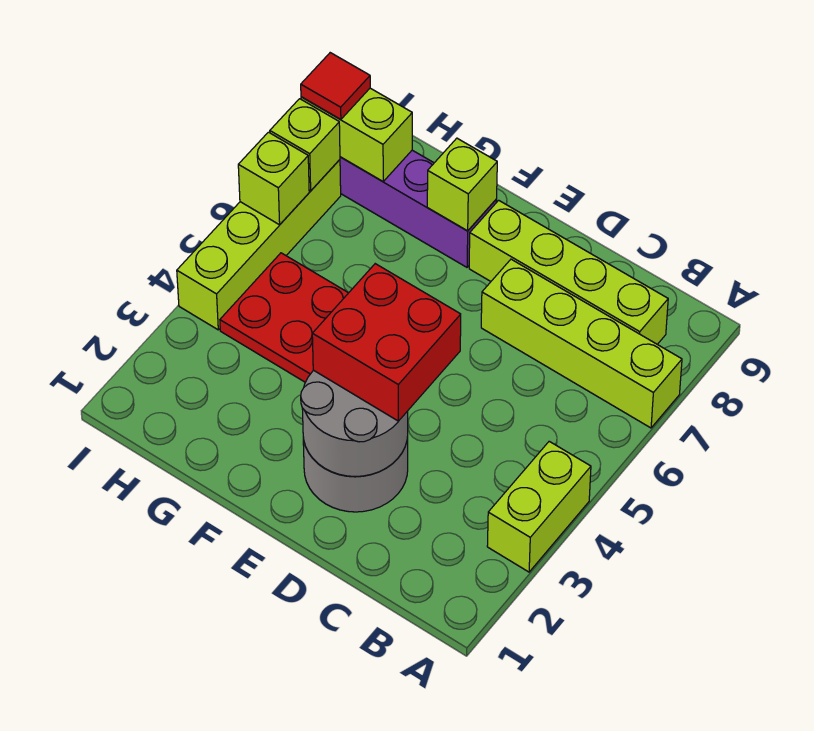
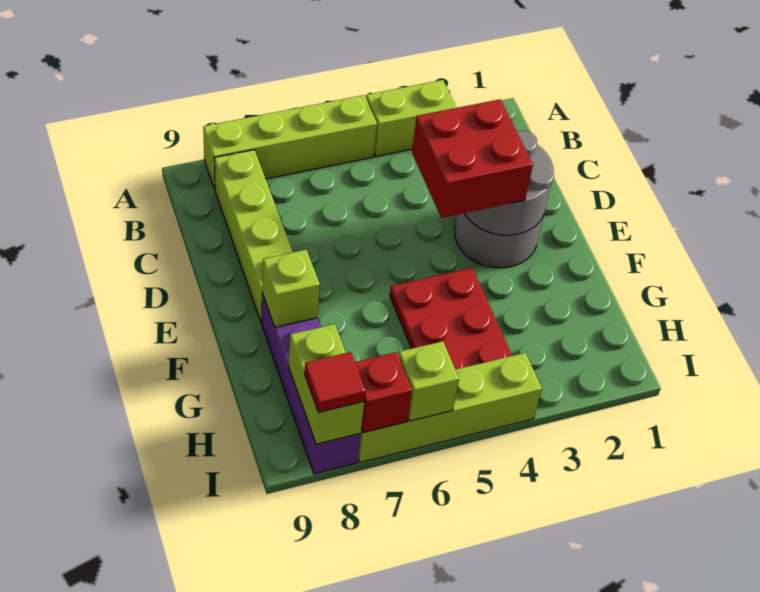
lime 1x4 brick [481,259,682,428] -> lime 1x4 brick turned to [203,95,377,189]
lime 1x1 brick [270,99,340,191] -> red 1x1 brick [355,352,412,433]

